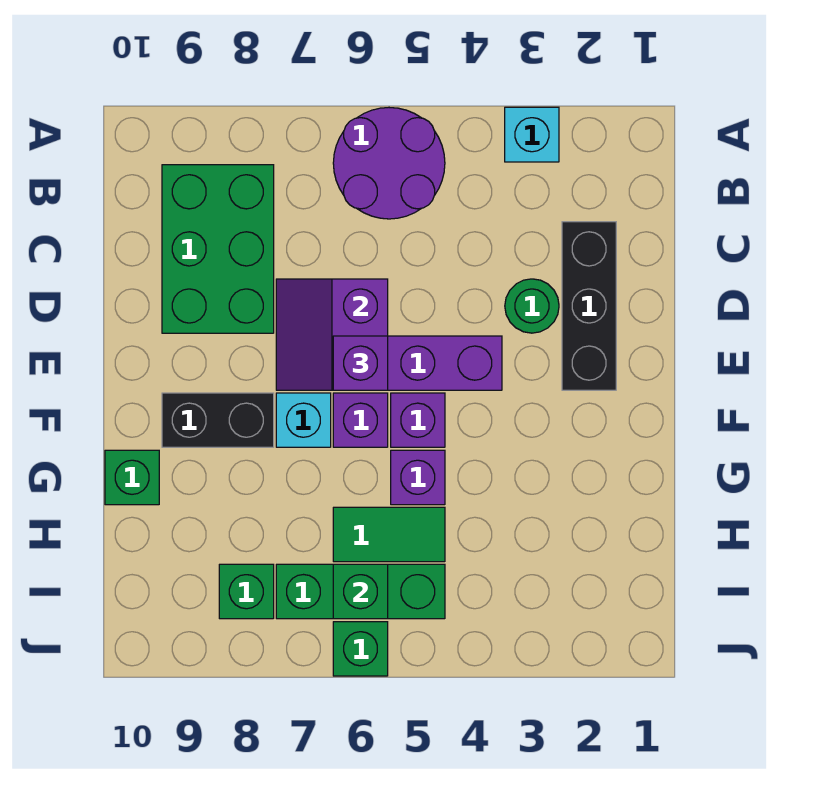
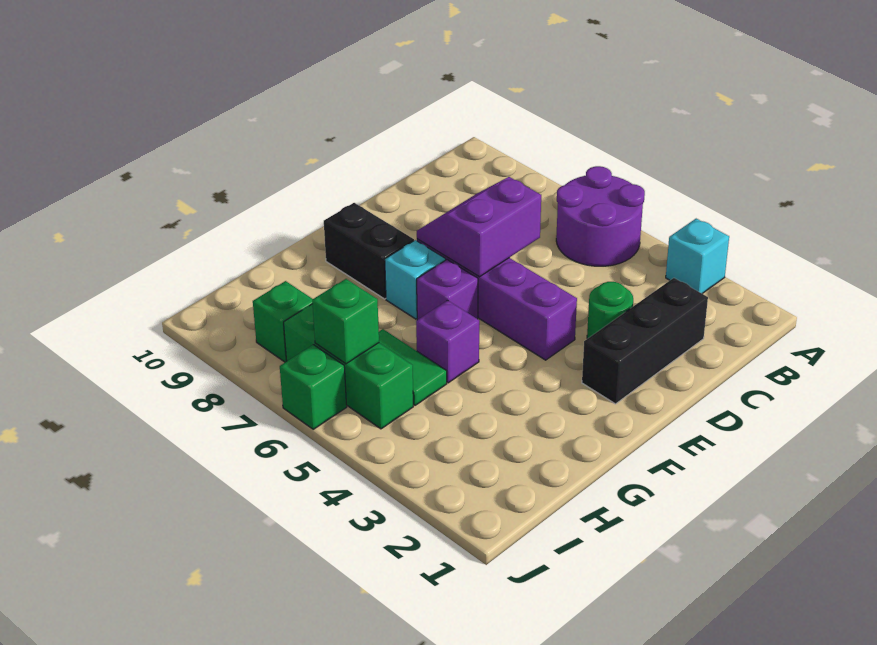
green 2x3 brick [162,165,274,333] -> none
purple 1x1 brick [333,336,388,390] -> none
purple 1x1 brick [391,393,445,447] -> none
green 1x1 brick [105,450,159,505] -> none

